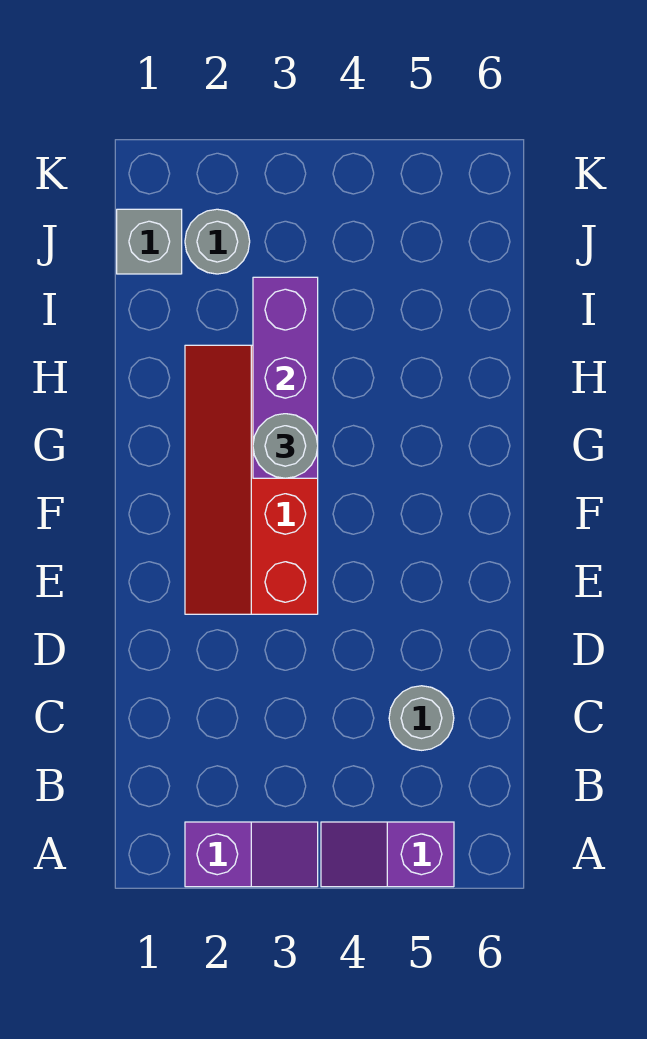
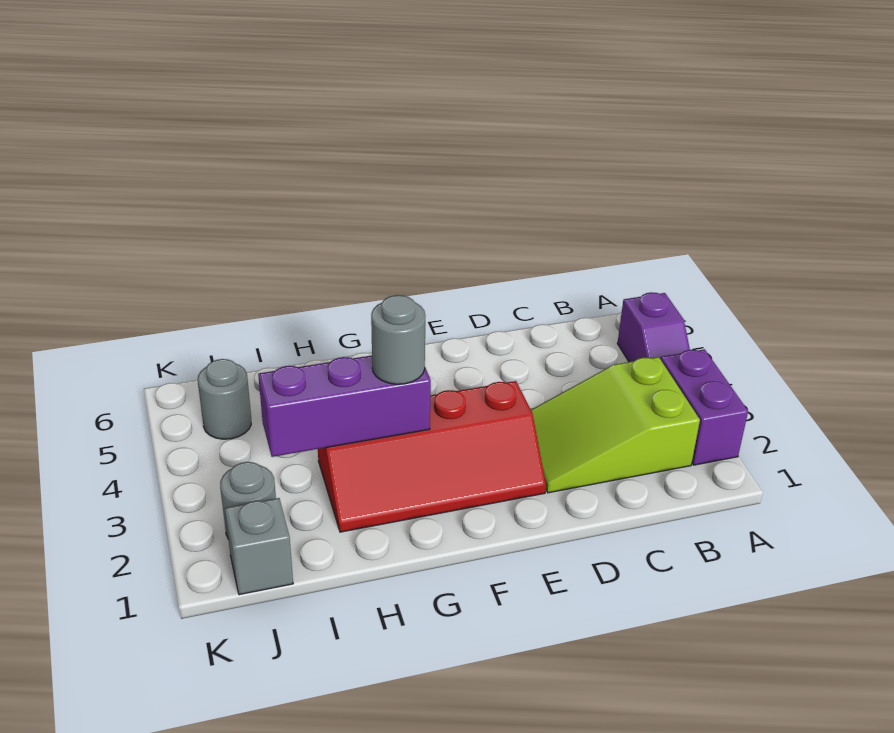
purple 1x2 slope [185,822,318,887] -> purple 1x2 brick [661,349,748,465]
none -> lime 2x3 slope [531,357,700,493]
grey 1x1 round brick [389,686,454,750] -> grey 1x1 round brick moved to [198,359,251,439]

